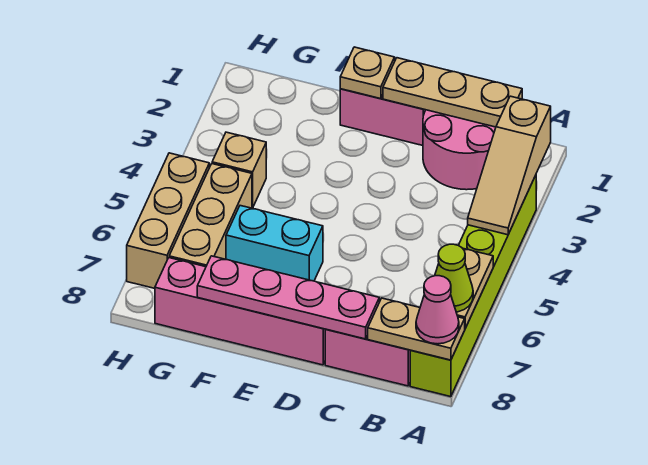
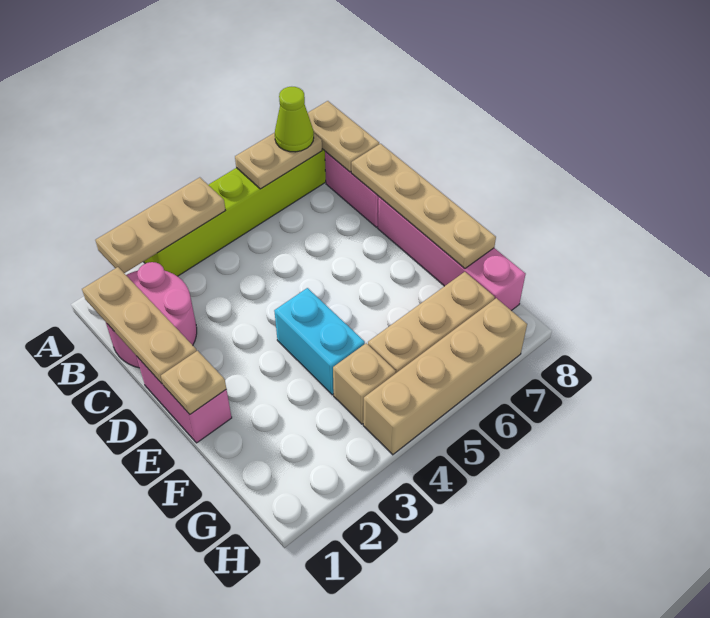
tan 1x3 slope [468,96,551,235] -> tan 1x3 plate [95,177,225,273]
pink 1x1 cone [416,276,459,344] -> none
pink 1x4 plate [197,256,379,339] -> tan 1x4 plate [351,144,496,269]
cyan 1x2 brick [226,206,323,281] -> cyan 1x2 brick moved to [274,288,365,395]
tan 1x3 brick [127,153,209,288] -> tan 1x4 brick [363,298,527,455]

